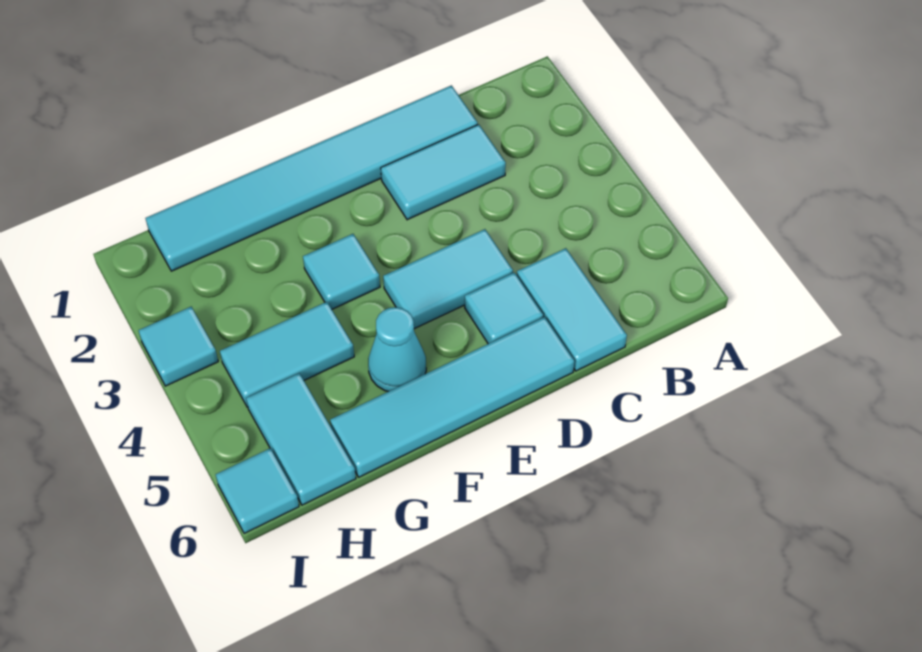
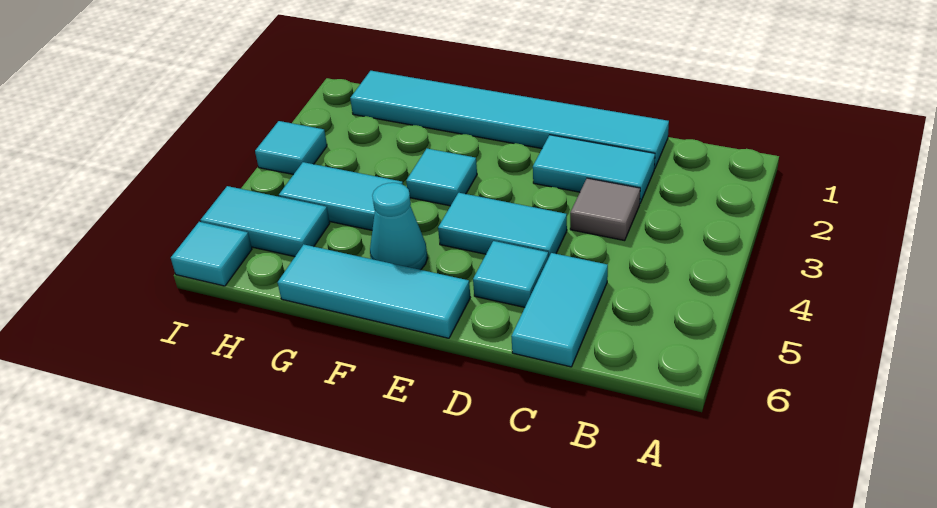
none -> grey 1x1 tile [570,178,640,241]
cyan 1x4 tile [330,317,574,477] -> cyan 1x3 tile [278,244,470,338]
cyan 1x2 tile [246,373,356,505] -> cyan 1x2 tile turned to [201,186,330,257]

